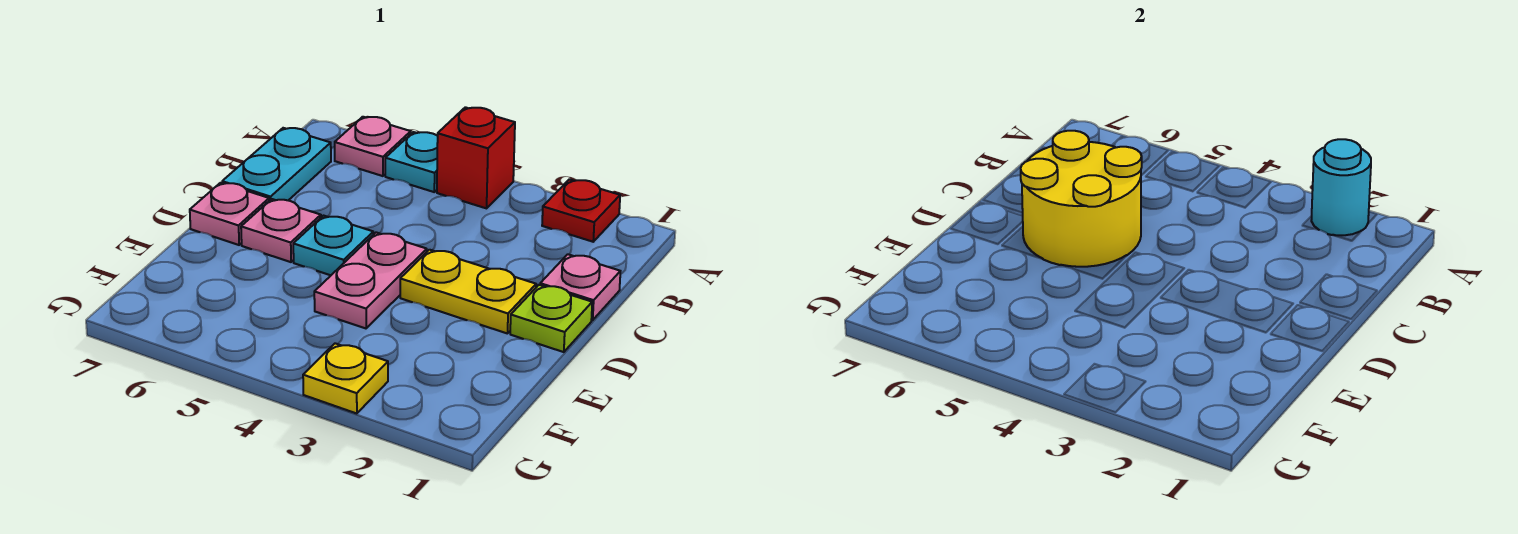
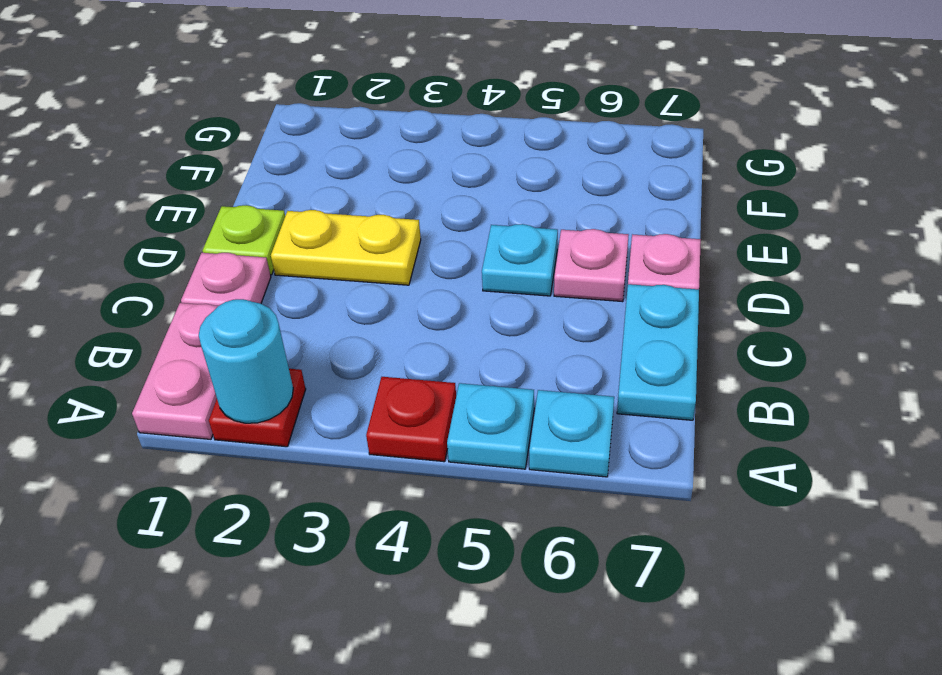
red 1x1 brick [437,107,515,208] -> red 1x1 plate [366,377,456,462]
pink 1x1 plate [335,117,411,176] -> cyan 1x1 plate [529,390,614,477]
yellow 2x2 round brick [1021,131,1142,267] -> none
pink 1x2 plate [314,232,427,328] -> pink 1x2 plate moved to [132,303,218,439]
yellow 1x1 plate [303,343,388,414] -> none

